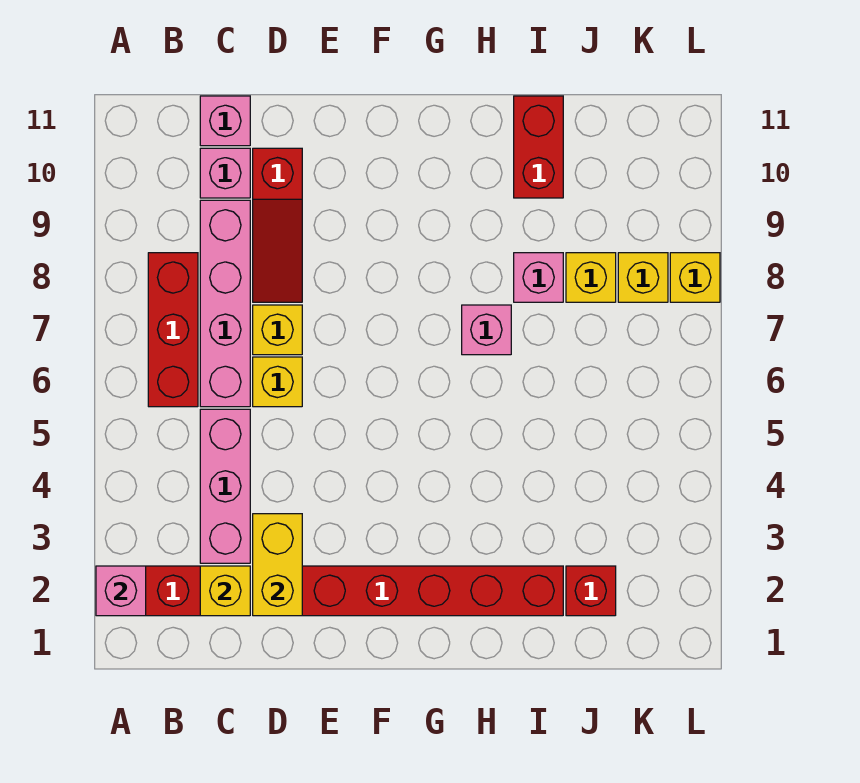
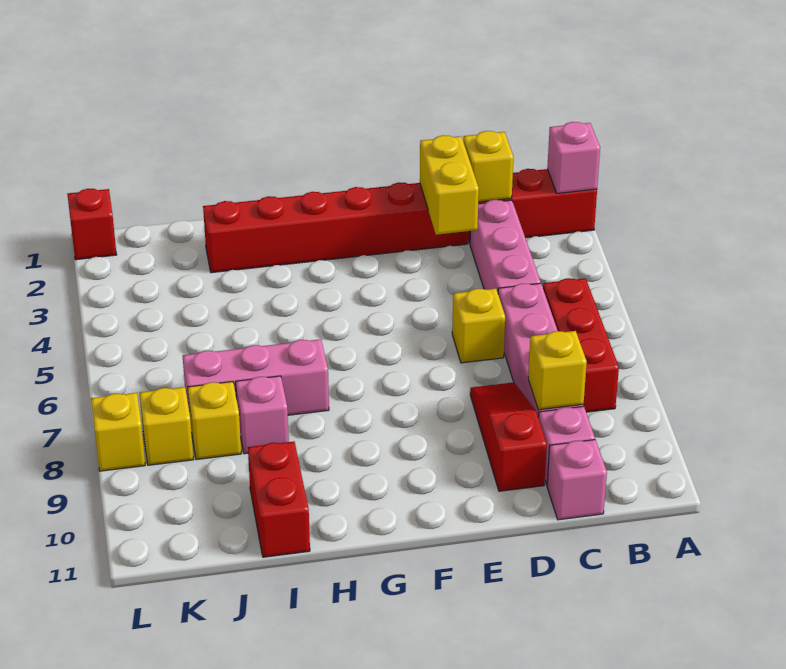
yellow 1x1 brick [253,305,302,355] -> yellow 1x1 brick moved to [528,331,587,410]
pink 1x1 brick [462,305,511,355] -> pink 1x3 brick [183,339,329,415]
red 1x1 brick [566,566,616,616] -> red 1x1 brick moved to [67,189,117,260]

